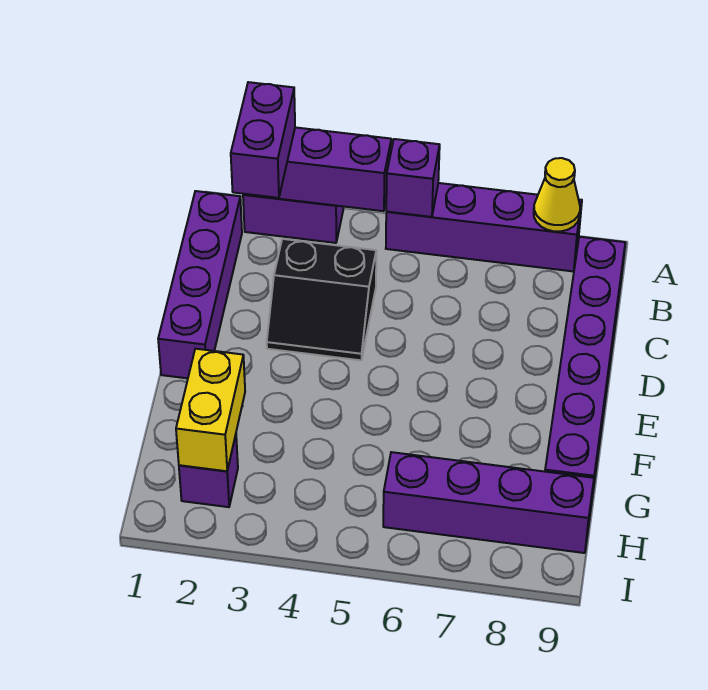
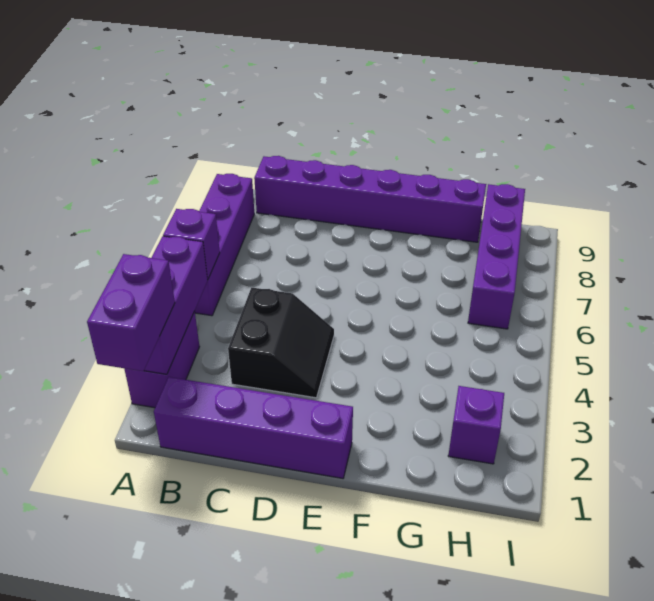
purple 1x2 brick [231,82,295,198] -> purple 1x2 brick turned to [87,254,175,371]
yellow 1x1 cone [534,158,580,231] -> none
yellow 1x2 brick [176,349,245,471] -> none

